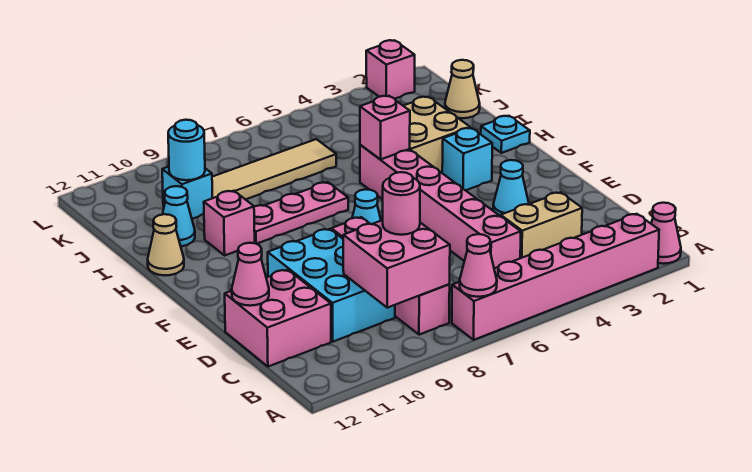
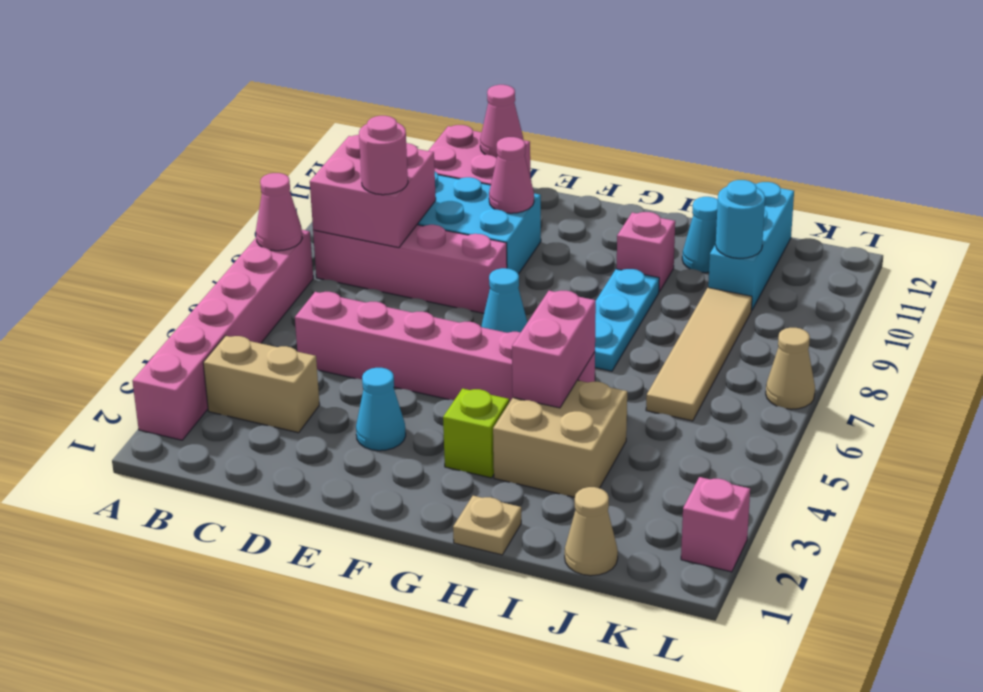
pink 1x1 cone [651,203,681,264] -> pink 1x1 cone moved to [489,137,534,213]
tan 1x2 brick [501,192,582,258] -> tan 1x2 brick turned to [203,336,320,433]
cyan 1x1 brick [442,128,492,190] -> lime 1x1 brick [443,389,509,478]
cyan 1x1 plate [481,116,530,153] -> tan 1x1 plate [453,496,521,555]
pink 1x1 brick [360,96,410,160] -> pink 1x2 brick [512,291,596,408]
pink 1x3 plate [254,182,348,244] -> cyan 1x3 plate [595,269,659,371]
tan 1x1 cone [148,214,184,275] -> tan 1x1 cone moved to [766,328,815,409]
cyan 1x1 brick [162,167,213,219] -> cyan 1x3 brick [708,182,794,311]

